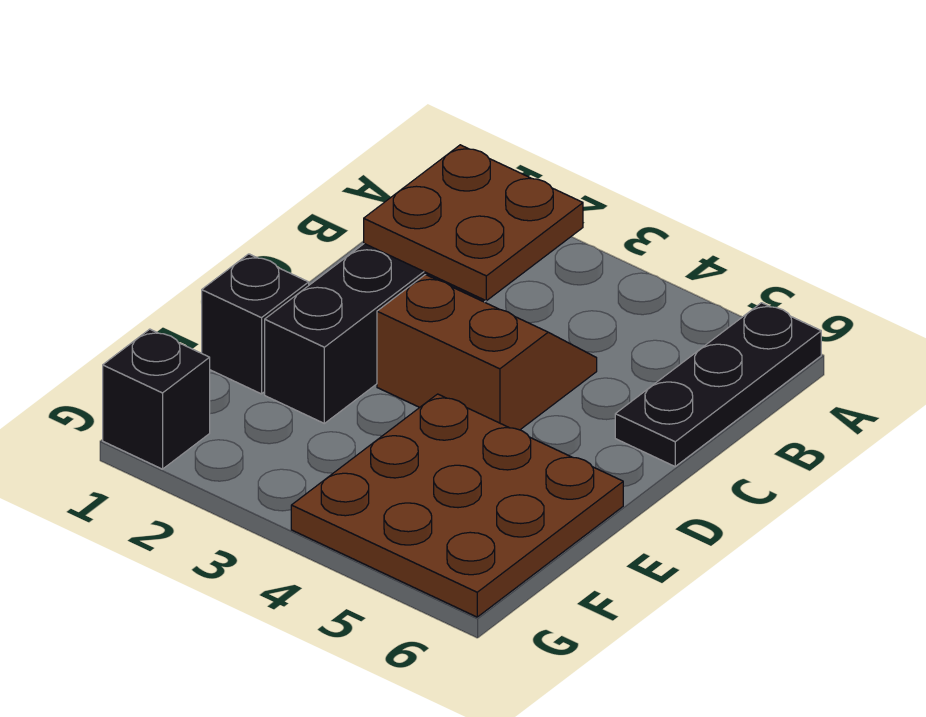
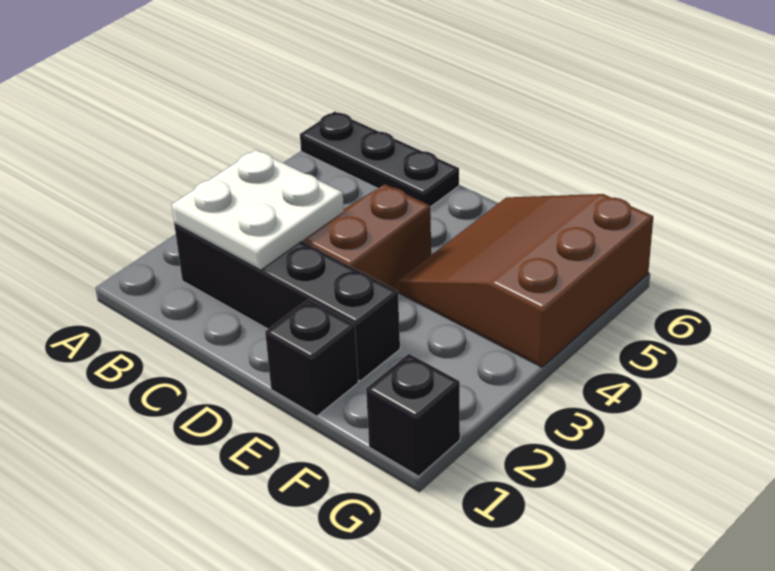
brown 2x2 plate [364,145,583,301] -> white 2x2 plate [172,150,344,270]
brown 3x3 plate [291,394,623,617] -> brown 3x3 slope [397,194,653,367]

